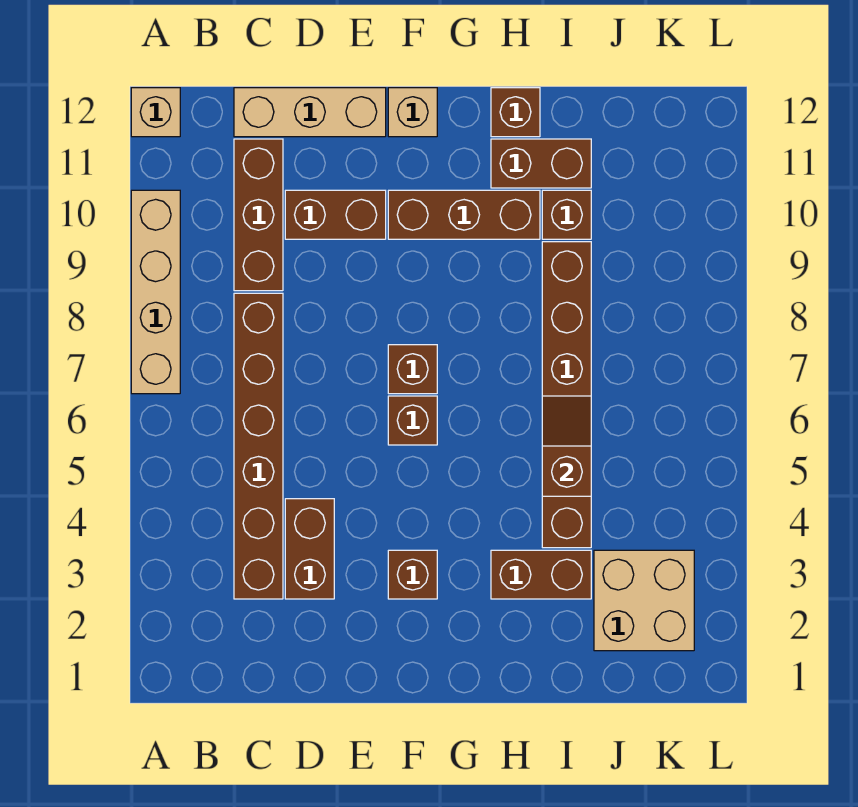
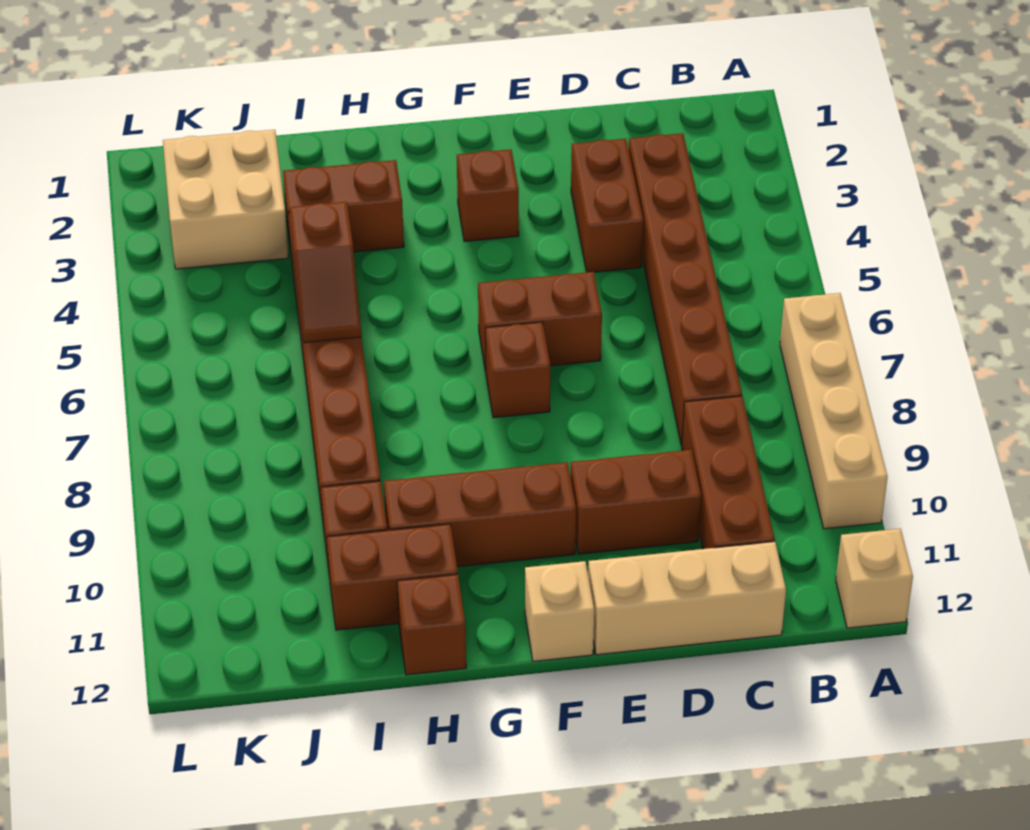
brown 1x1 brick [388,396,437,445] -> brown 1x2 brick [478,272,602,372]

